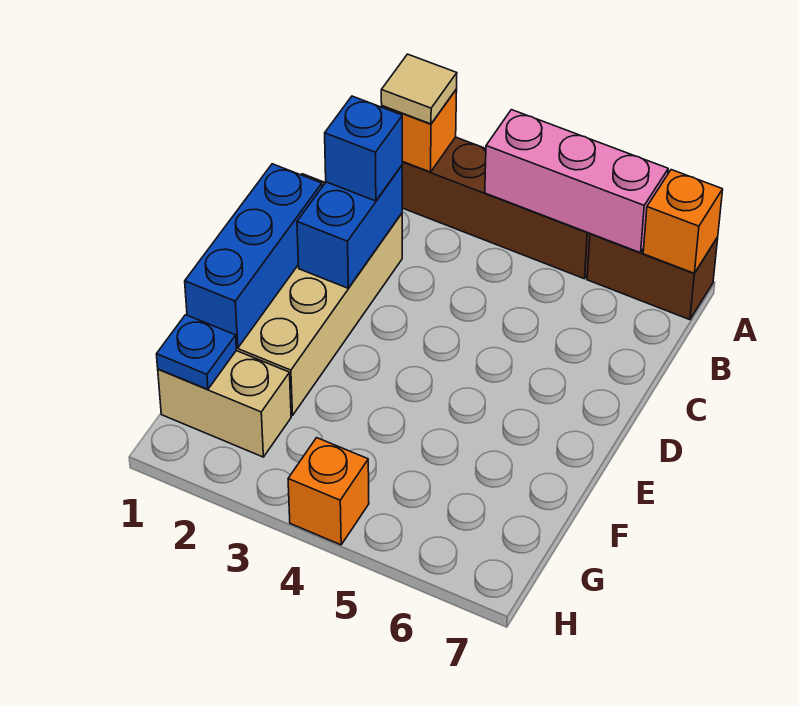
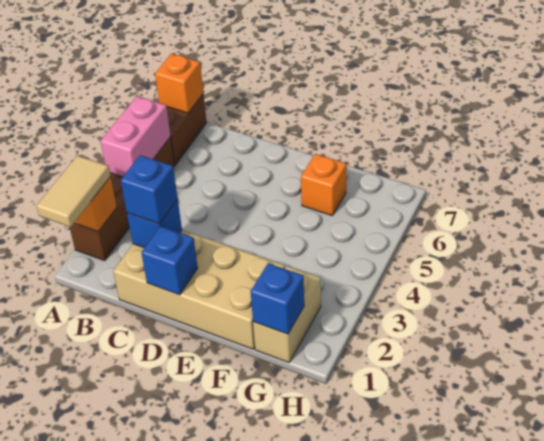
tan 1x1 tile [381,54,457,124] -> tan 1x2 tile [36,156,111,227]
pink 1x3 brick [485,110,668,253] -> pink 1x2 brick [100,96,171,177]
blue 1x2 brick [297,166,402,288] -> blue 1x1 brick [127,199,182,248]
blue 1x3 brick [185,164,322,348] -> blue 1x1 brick [142,226,198,295]
blue 1x1 plate [157,315,236,389] -> blue 1x1 brick [251,263,304,334]
orange 1x1 brick [288,438,369,545] -> orange 1x1 brick moved to [301,154,347,216]

